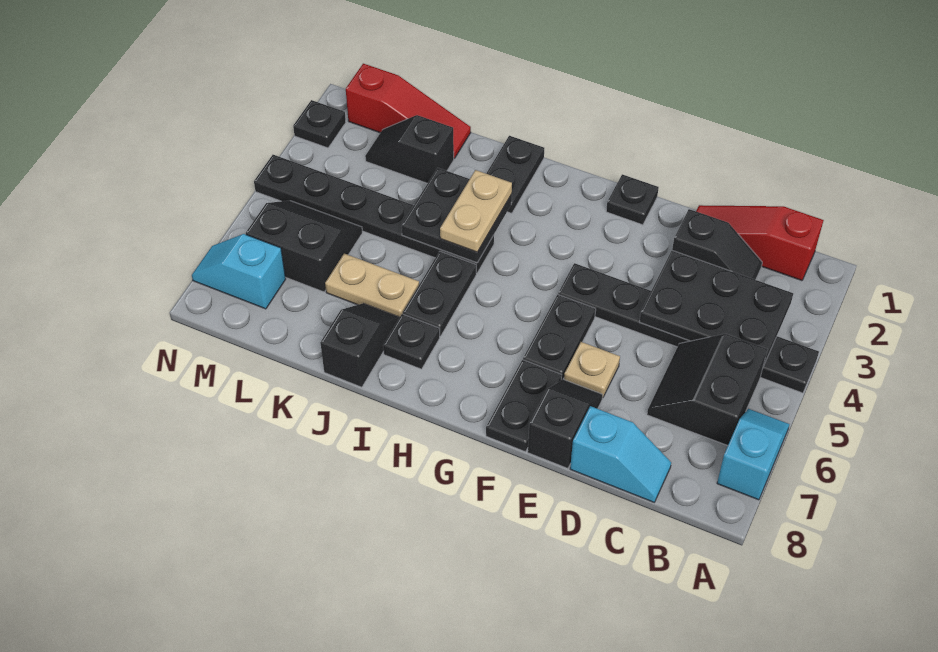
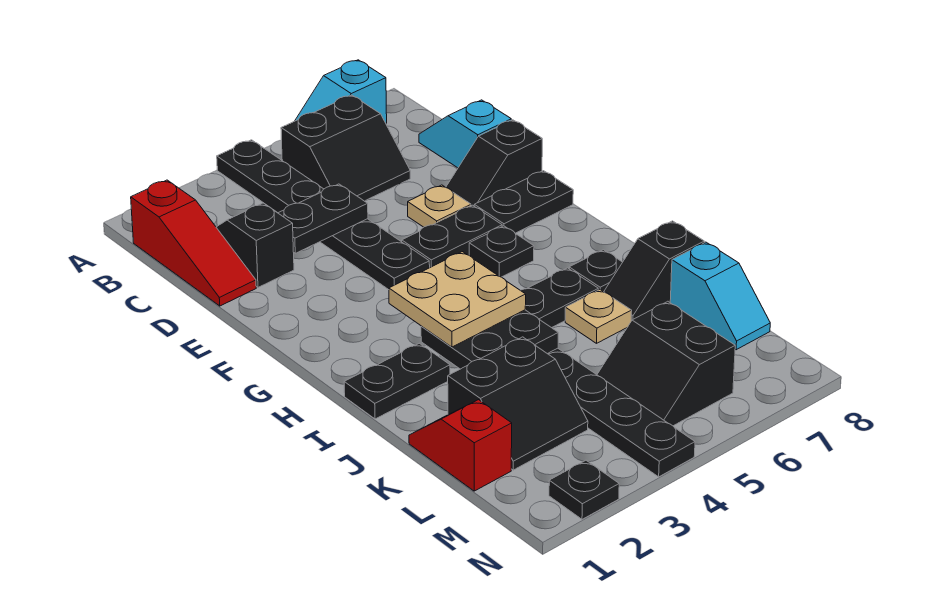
black 2x3 plate [639,251,793,366] -> black 1x2 plate [278,184,368,253]
black 1x1 plate [606,174,659,225] -> black 1x1 plate moved to [469,226,534,277]
tan 1x2 plate [440,170,512,252] -> tan 2x2 plate [389,252,526,347]
tan 1x2 plate [325,254,419,317] -> tan 1x1 plate [565,290,632,343]
red 1x3 slope [346,64,471,158] -> red 1x2 slope [409,400,512,491]
black 1x2 slope [365,115,454,183] -> black 2x2 slope [448,337,588,470]
cyan 1x2 slope [192,234,286,309] -> cyan 1x2 slope moved to [670,242,770,350]

